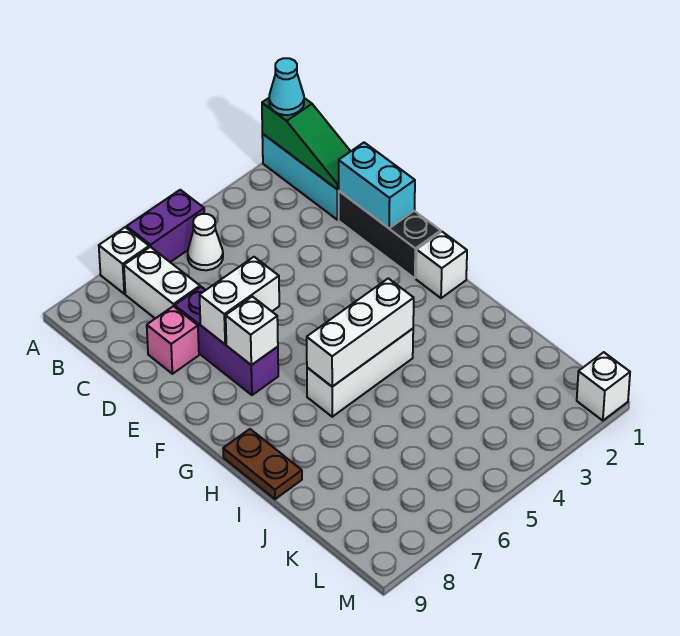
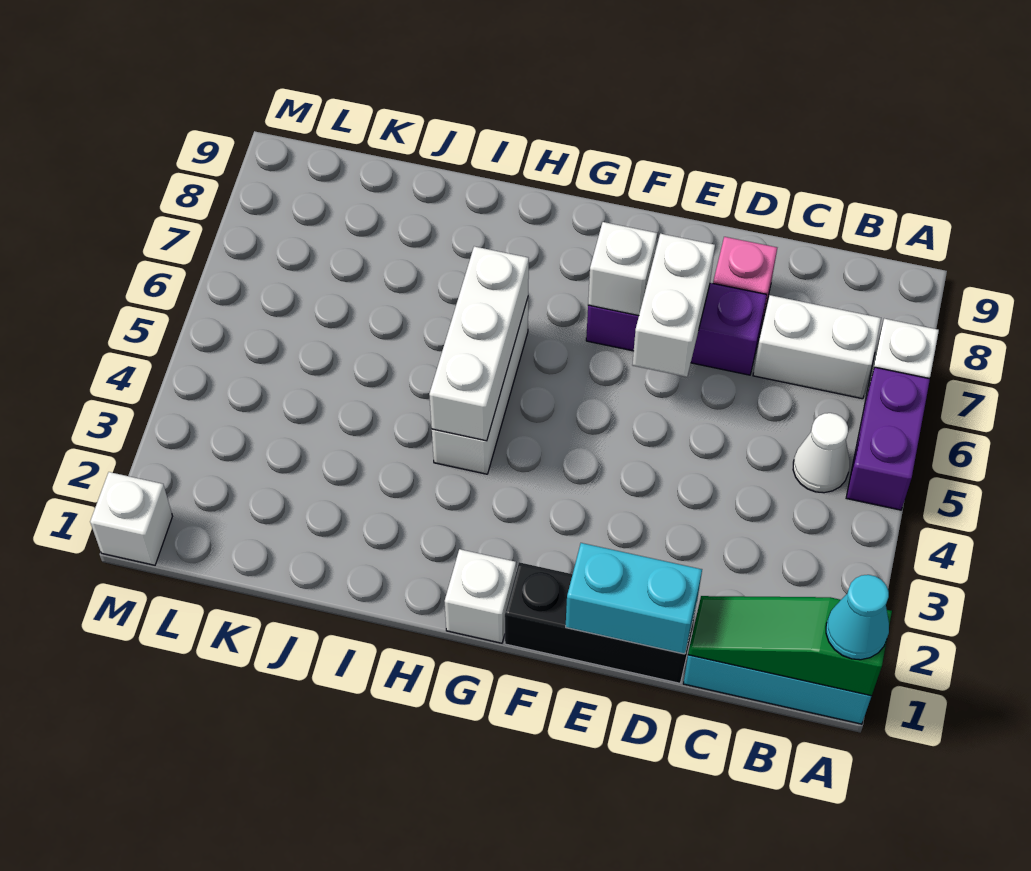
brown 1x2 plate [223,429,302,499] -> none

